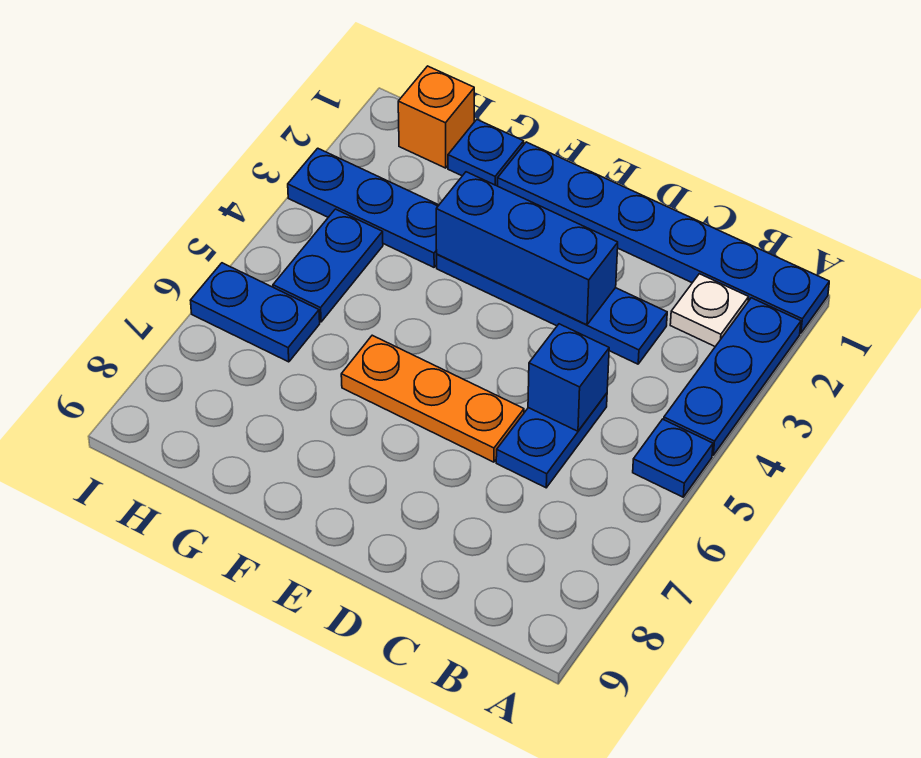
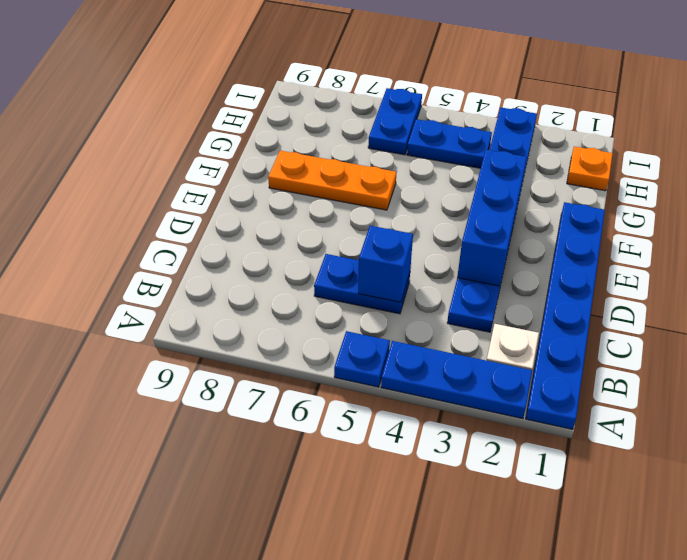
orange 1x3 plate [341,335,524,462] -> orange 1x3 plate turned to [268,151,396,210]
blue 1x1 plate [448,120,524,186] -> none
orange 1x1 brick [398,66,474,168] -> orange 1x1 plate [567,147,613,191]

